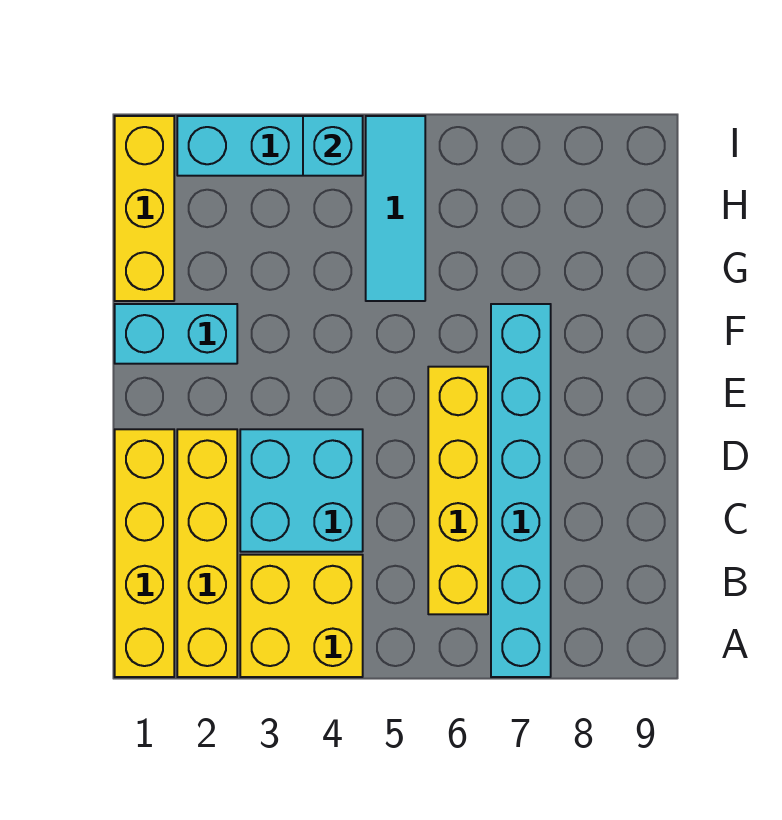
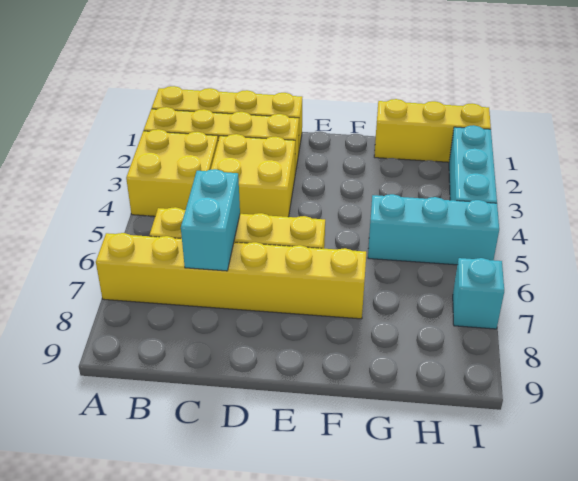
cyan 1x6 brick [491,304,551,677] -> yellow 1x6 brick [96,233,366,319]
cyan 2x2 brick [240,429,363,552] -> yellow 2x2 brick [211,134,295,217]
cyan 1x2 brick [115,304,237,364] -> cyan 1x2 brick moved to [181,169,240,271]
cyan 1x3 tile [366,116,425,301] -> cyan 1x3 brick [368,194,499,265]
cyan 1x1 brick [303,116,363,176] -> cyan 1x1 brick moved to [453,258,504,329]

